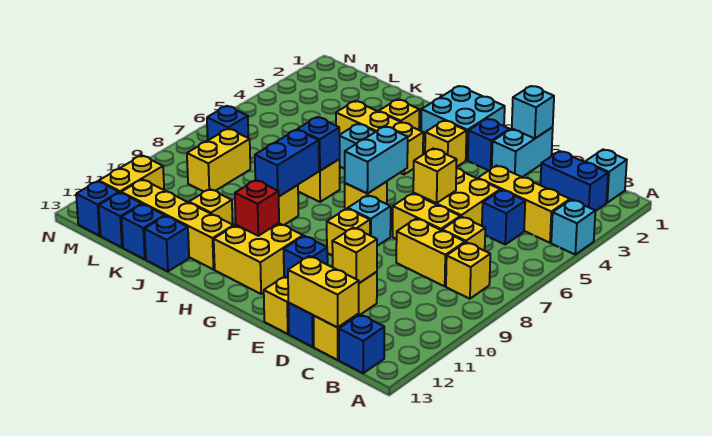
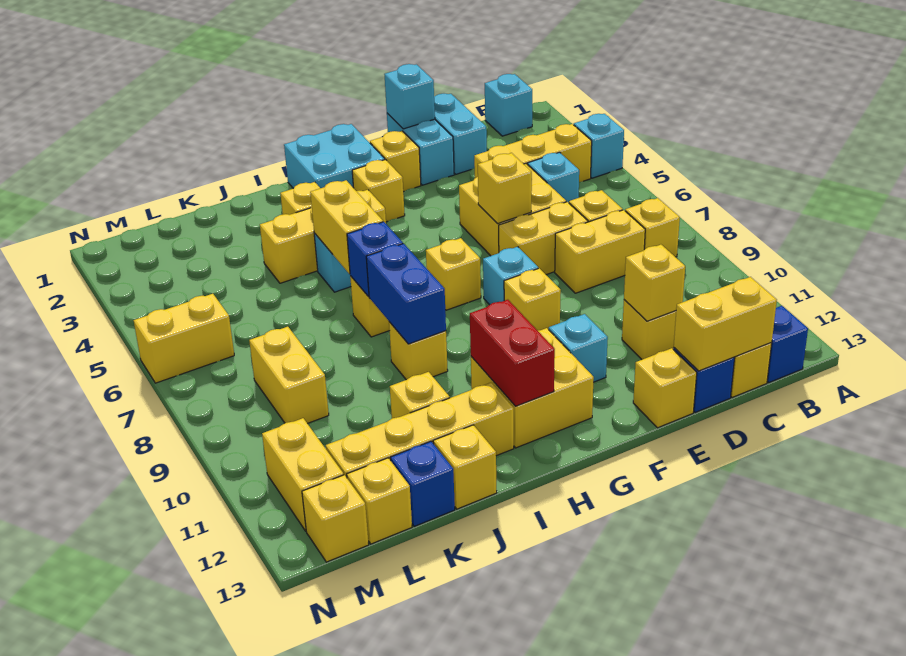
blue 1x2 brick [540,151,608,211] -> none
blue 1x1 brick [482,190,525,244] -> cyan 1x1 brick [528,152,579,203]
blue 1x1 brick [468,119,510,171] -> yellow 1x1 brick [370,131,421,192]
blue 1x1 brick [284,236,328,278] -> cyan 1x1 brick [549,314,608,382]
cyan 1x2 brick [345,126,408,194] -> cyan 1x2 brick moved to [434,94,487,174]
red 1x1 brick [235,180,279,236] -> red 1x2 brick [470,300,555,406]
none -> yellow 1x2 brick [310,180,383,274]
blue 1x1 brick [144,216,189,271] -> yellow 1x1 brick [433,425,497,509]
blue 1x1 brick [99,193,142,247] -> yellow 1x1 brick [347,458,412,544]
none -> yellow 1x2 brick [134,294,234,383]
blue 1x1 brick [207,106,248,140] -> none
blue 1x1 brick [76,181,119,236] -> yellow 1x1 brick [302,475,369,562]

